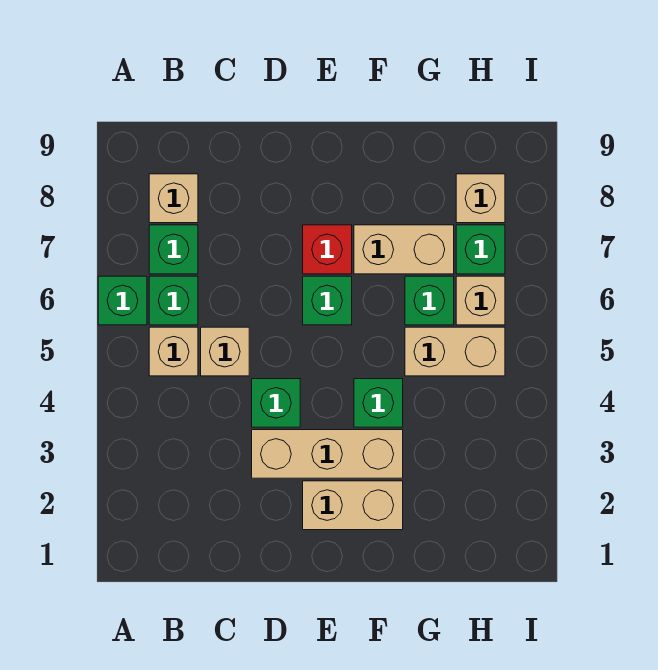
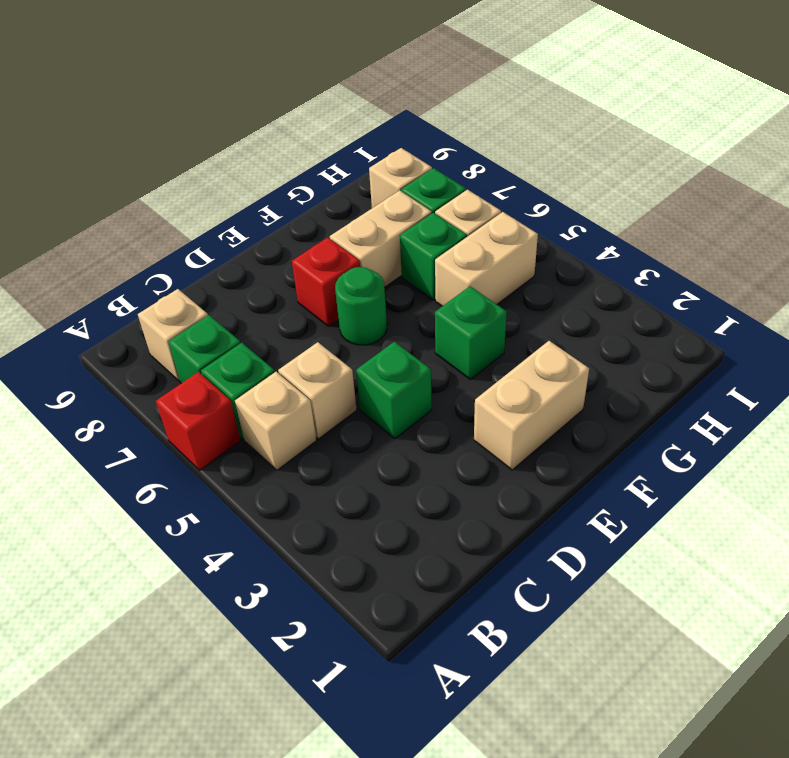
green 1x1 brick [98,276,147,325] -> red 1x1 brick [156,372,241,470]
tan 1x3 brick [252,430,403,478] -> none
green 1x1 brick [303,276,352,325] -> green 1x1 round brick [335,267,387,345]

